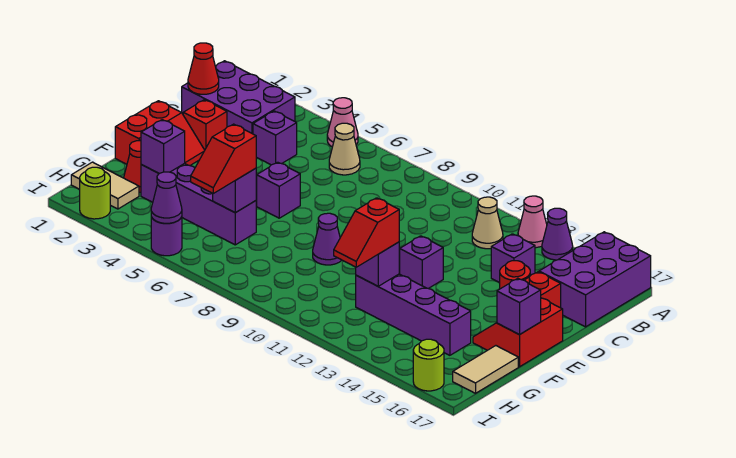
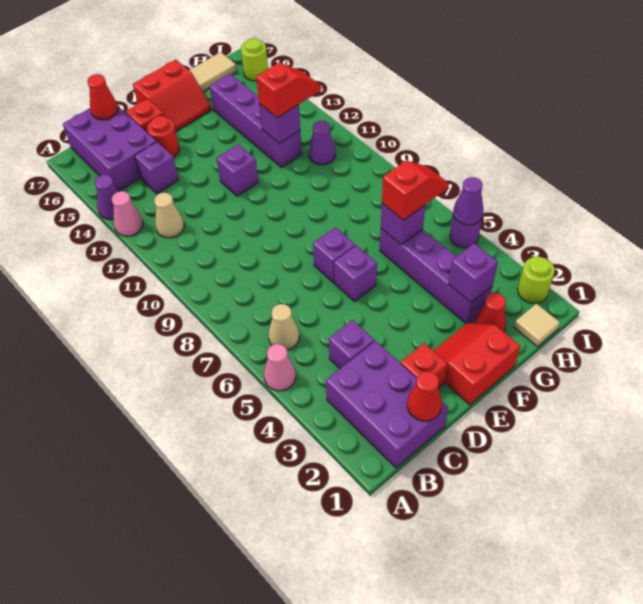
purple 2x3 brick [539,232,651,327] -> purple 2x3 brick turned to [63,106,156,191]
none -> red 1x1 cone [87,74,118,120]
purple 1x1 cone [313,213,341,265] -> purple 1x1 cone moved to [309,121,336,165]
purple 1x1 brick [497,278,541,335] -> purple 1x1 brick moved to [313,227,355,283]
tan 1x2 tile [71,162,139,209] -> tan 1x1 tile [514,303,560,346]

